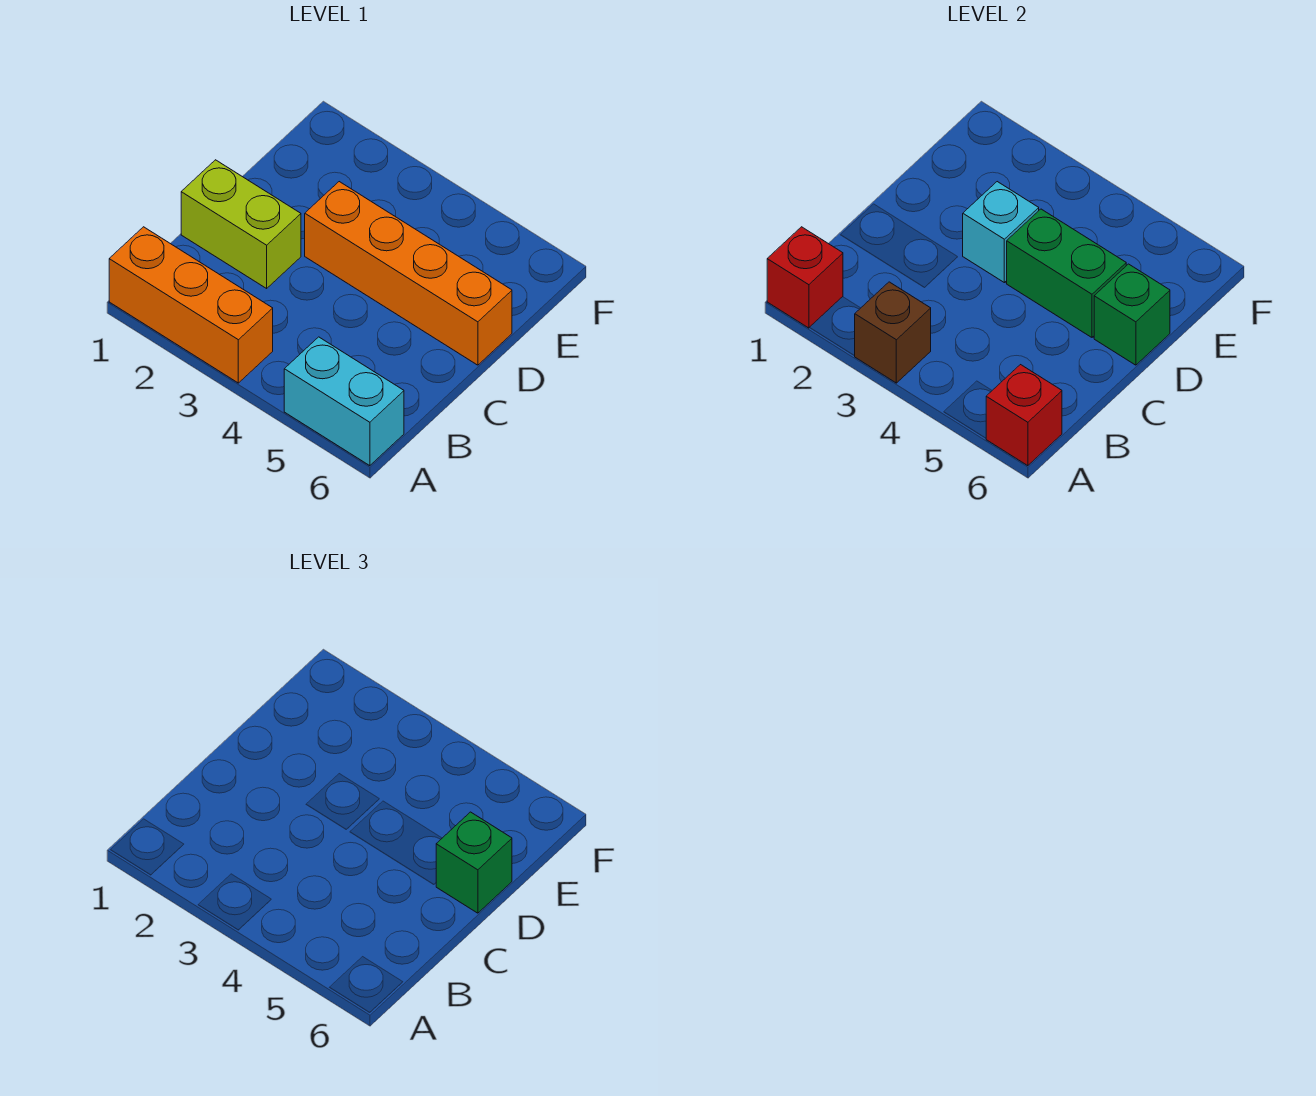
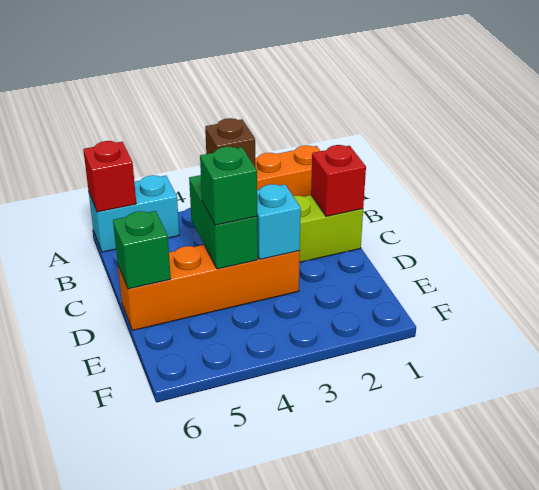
red 1x1 brick [767,227,843,328] -> red 1x1 brick moved to [311,145,366,216]
green 1x2 brick [1007,209,1126,337] -> green 1x2 brick turned to [189,175,258,269]
green 1x1 brick [436,812,512,913] -> green 1x1 brick moved to [200,147,257,225]

